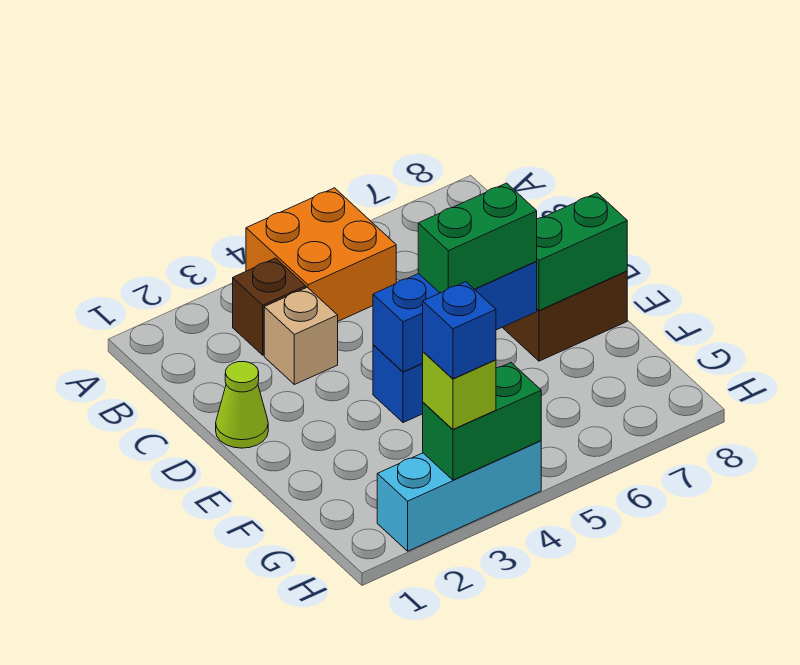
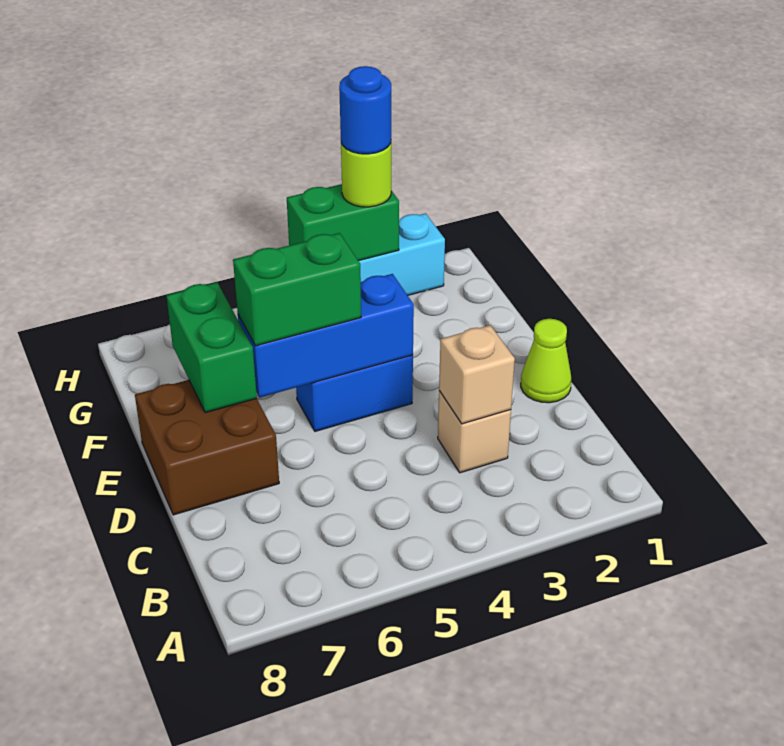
orange 2x2 brick [246,188,396,321] -> none
brown 1x1 brick [233,258,306,355] -> none
none -> tan 1x1 brick [439,325,515,424]
green 1x2 brick [536,193,627,310] -> green 1x2 brick turned to [166,282,257,413]
lime 1x1 brick [423,352,496,429] -> lime 1x1 round brick [341,143,391,207]
blue 1x1 brick [423,282,496,379] -> blue 1x1 round brick [339,66,391,154]

